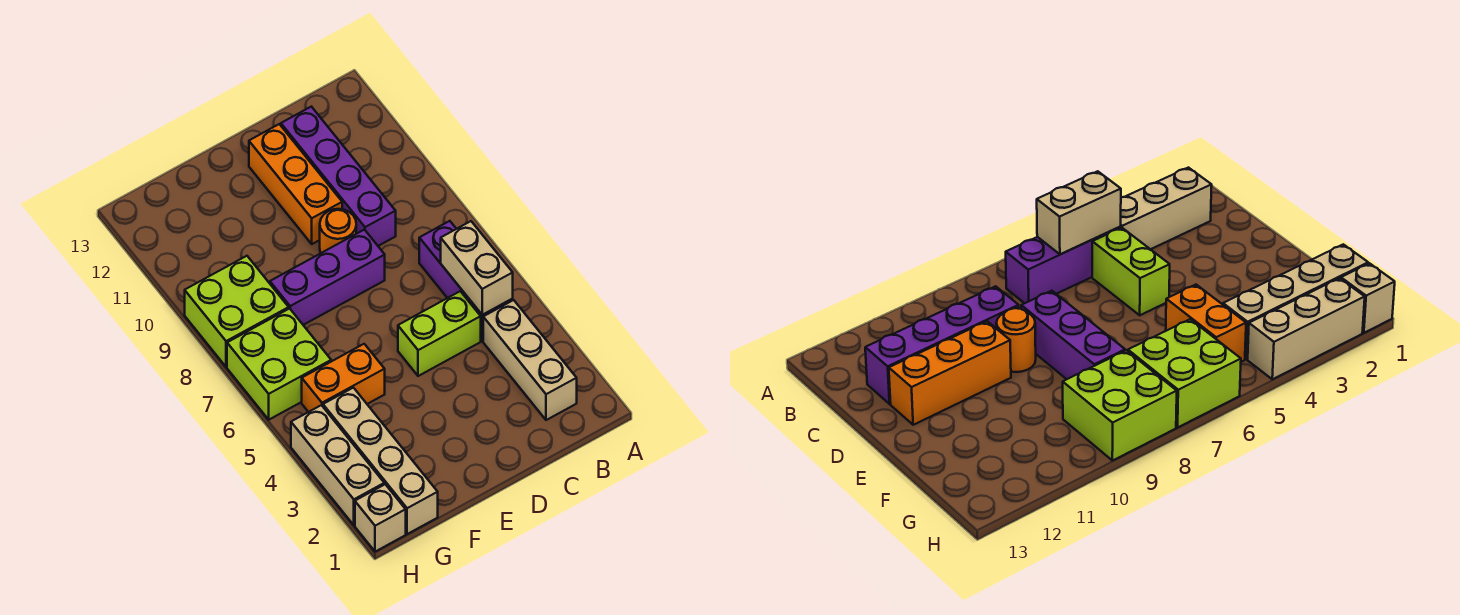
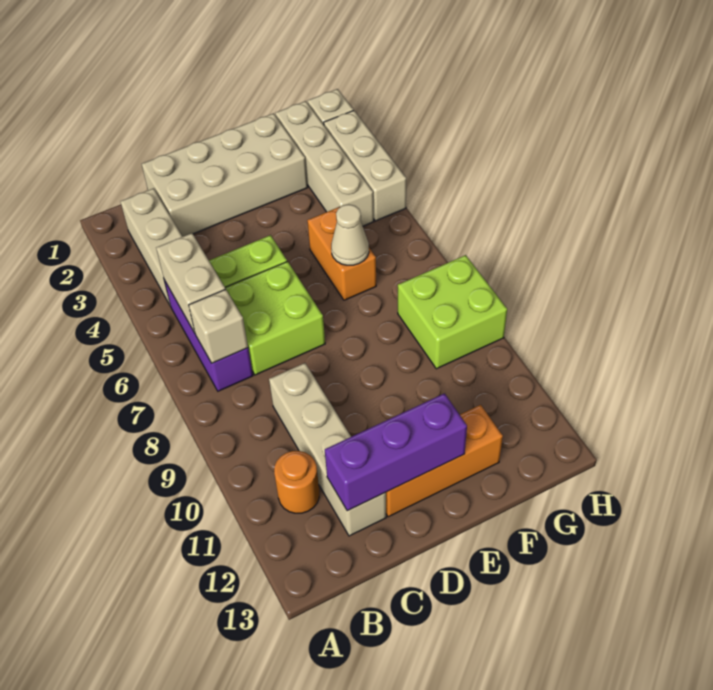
none -> tan 1x1 brick [189,289,248,363]
none -> tan 2x4 brick [142,113,308,237]
purple 1x4 brick [281,107,396,246] -> tan 1x4 brick [269,363,386,536]
purple 1x3 brick [270,230,385,325] -> purple 1x3 brick moved to [325,393,467,511]
orange 1x1 round brick [320,209,356,253] -> orange 1x1 round brick moved to [274,451,319,513]
orange 1x3 brick [249,124,342,244] -> orange 1x3 brick turned to [385,405,503,517]
orange 1x2 brick [302,344,385,412] -> orange 1x2 brick turned to [307,207,376,300]
none -> tan 1x1 cone [331,204,369,265]
lime 2x2 brick [227,309,331,420] -> lime 2x2 brick moved to [225,261,325,375]

